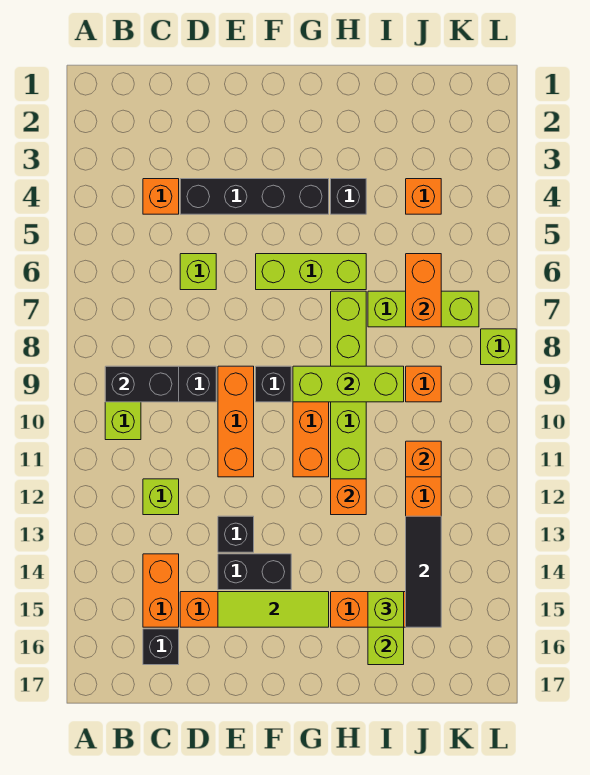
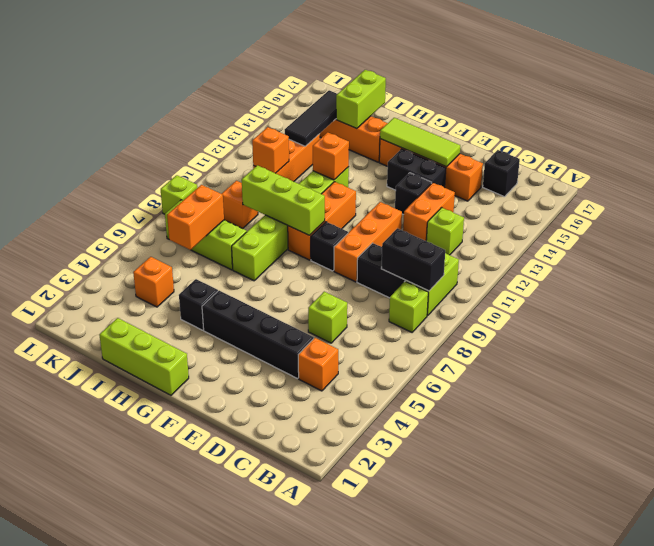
orange 1x2 brick [143,554,179,627] -> orange 1x2 brick moved to [403,183,455,241]
lime 1x3 brick [256,254,366,290] -> lime 1x3 brick moved to [99,318,189,395]
lime 1x1 brick [368,592,404,627] -> lime 1x1 brick moved to [389,281,428,332]

